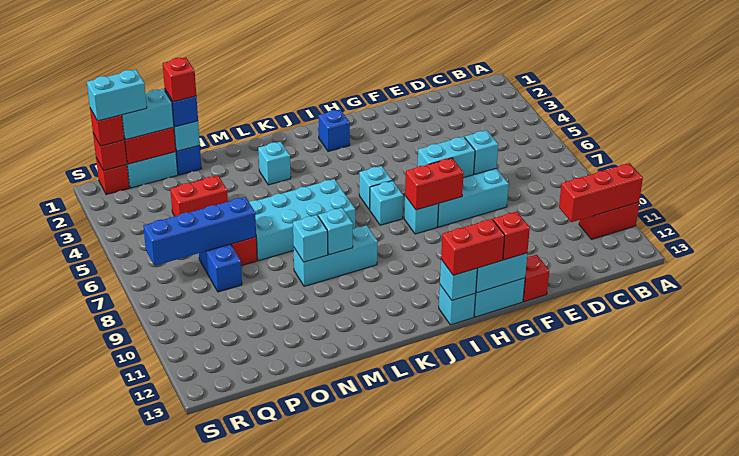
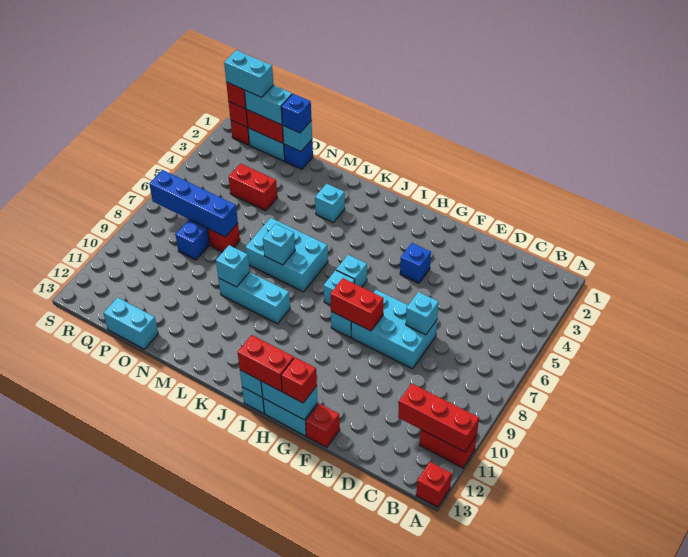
cyan 1x2 brick [418,137,475,178] -> cyan 1x2 brick moved to [103,297,158,349]
blue 1x1 brick [318,109,350,151] -> blue 1x1 brick moved to [400,243,431,283]
cyan 2x4 brick [249,179,355,260] -> cyan 2x3 brick [245,218,328,292]
cyan 1x1 brick [318,208,353,255] -> cyan 1x1 brick moved to [263,224,295,265]
red 1x1 brick [163,57,196,102] -> red 1x1 brick moved to [416,462,452,507]

